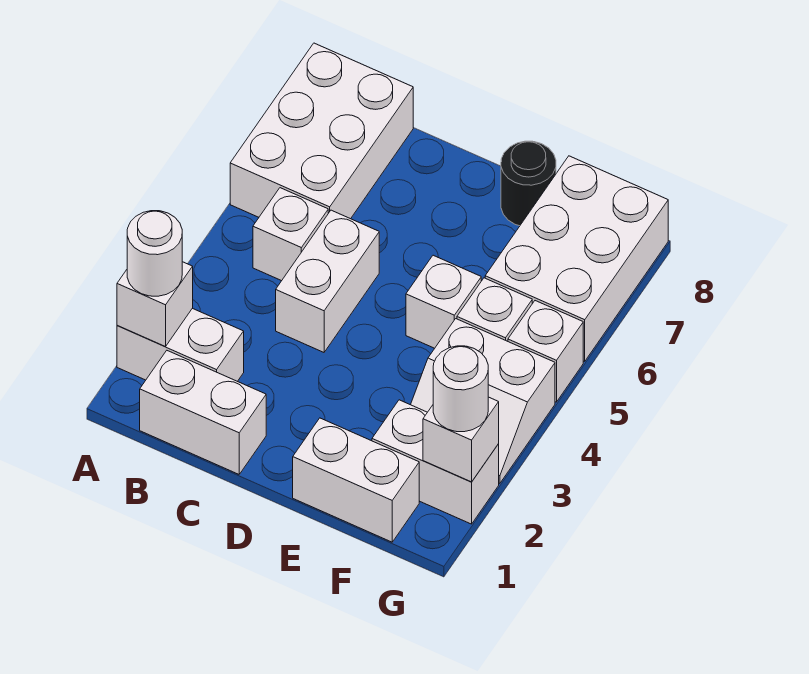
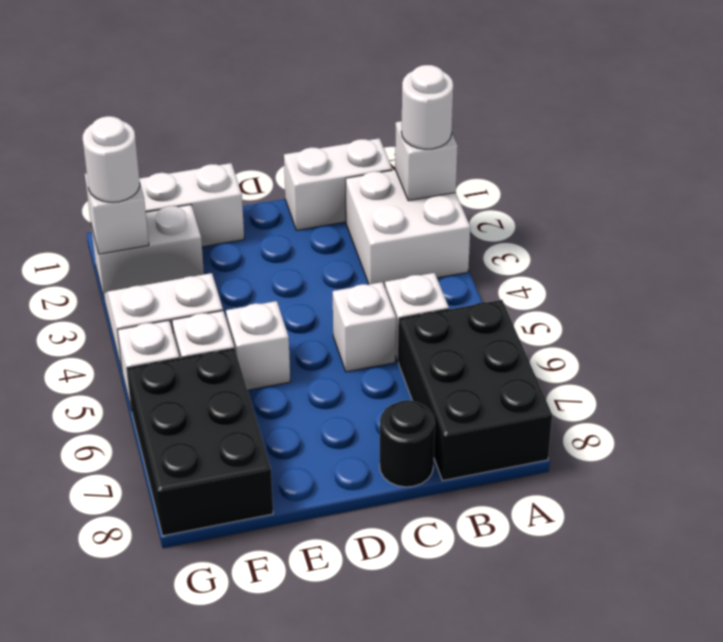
white 1x2 brick [117,308,244,381] -> white 2x2 brick [346,170,470,287]
white 2x3 brick [230,43,413,219] -> black 2x3 brick [399,300,552,481]
white 1x2 brick [276,210,379,352] -> white 1x1 brick [333,282,396,372]
black 1x1 round brick [501,141,556,226] -> black 1x1 round brick moved to [380,400,435,487]
white 2x3 brick [485,156,668,361] -> black 2x3 brick [127,349,273,536]

